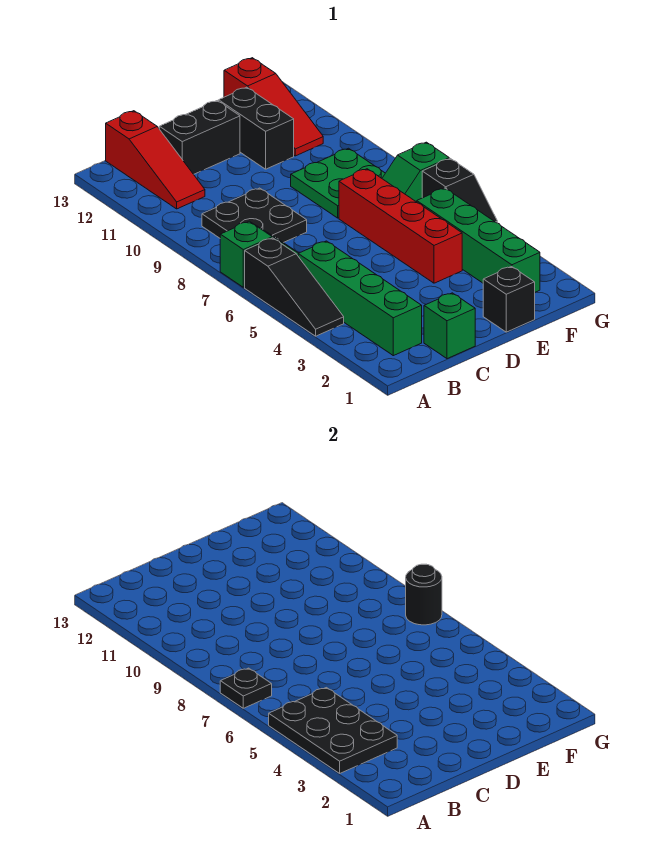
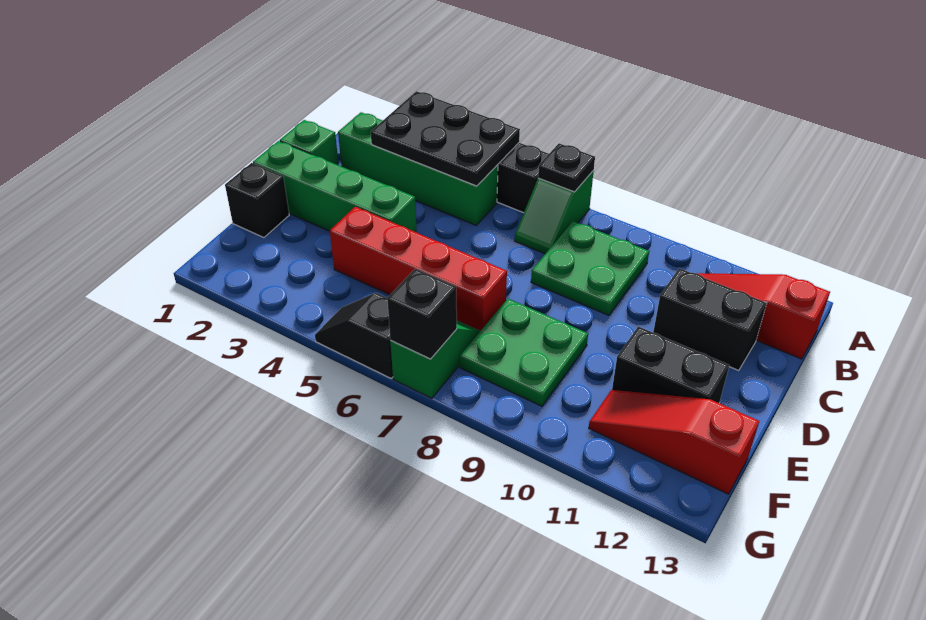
black 2x2 plate [202,188,307,243] -> green 2x2 plate [531,221,649,315]
black 1x2 brick [159,101,240,174] -> black 1x2 brick turned to [653,268,767,371]
green 1x4 brick [417,188,540,292] -> green 1x4 brick moved to [253,141,417,232]
black 1x1 round brick [406,564,442,625] -> black 1x1 brick [387,269,457,359]

